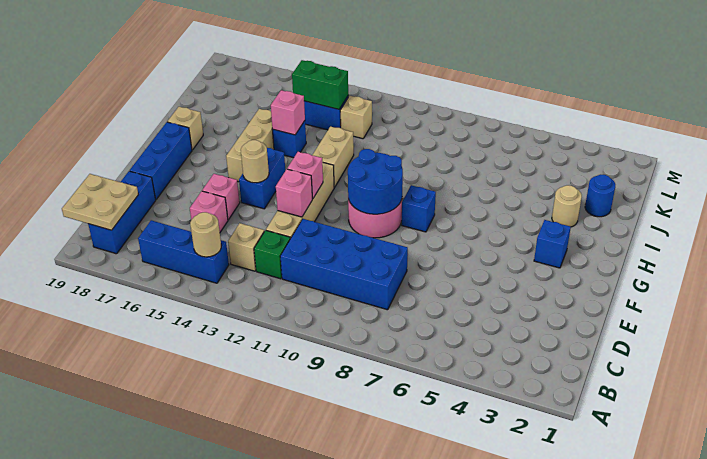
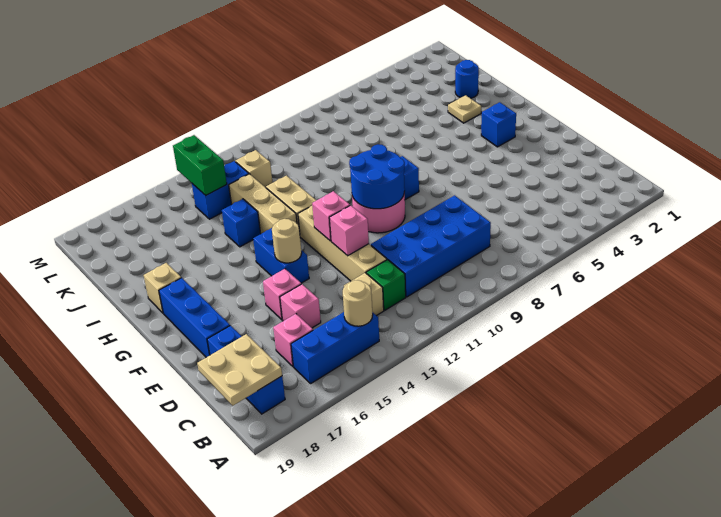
tan 1x3 brick [226,109,274,182] -> tan 1x3 brick moved to [229,174,297,234]
tan 1x1 round brick [552,185,582,227] -> tan 1x1 plate [448,95,481,123]
pink 1x1 brick [271,90,305,135] -> pink 1x1 brick moved to [273,314,313,366]
green 1x2 brick [292,60,348,109] -> green 1x2 brick turned to [173,135,227,195]

